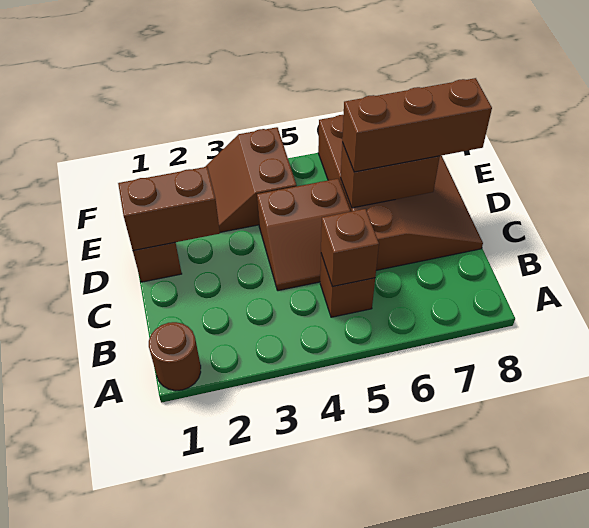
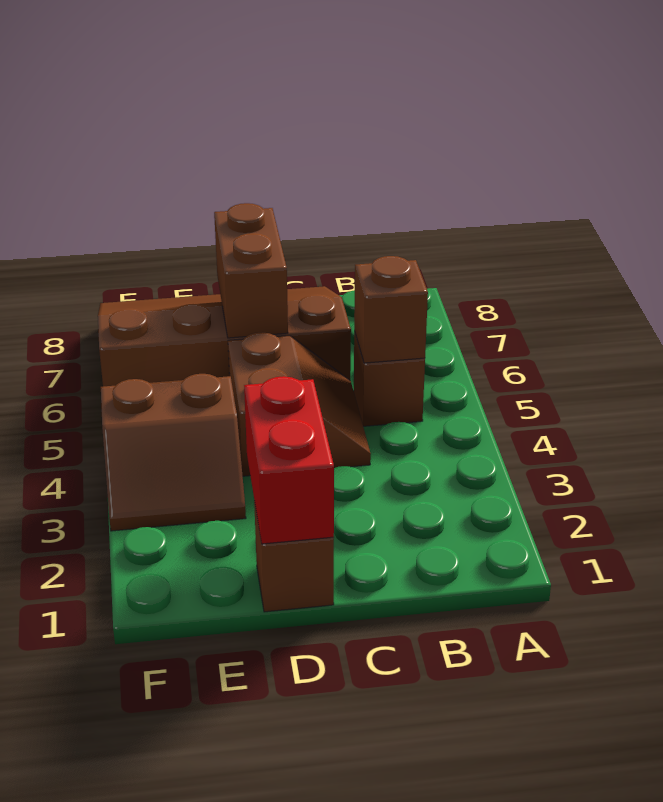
brown 1x1 round brick [149,322,201,391] -> none
brown 1x2 brick [118,167,220,251] -> red 1x2 brick [244,376,334,544]
brown 1x3 brick [342,78,492,172] -> none

